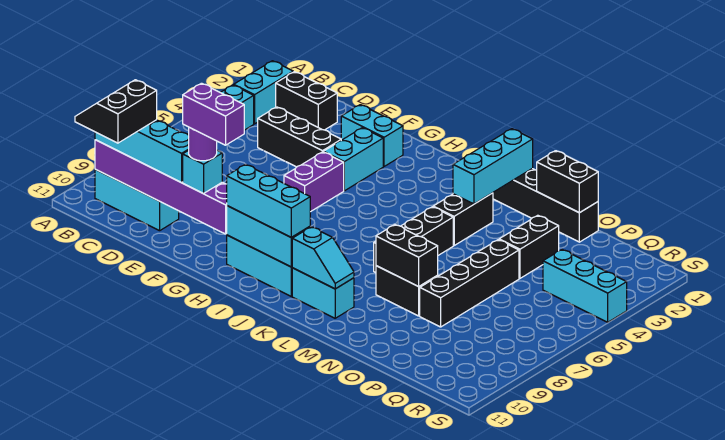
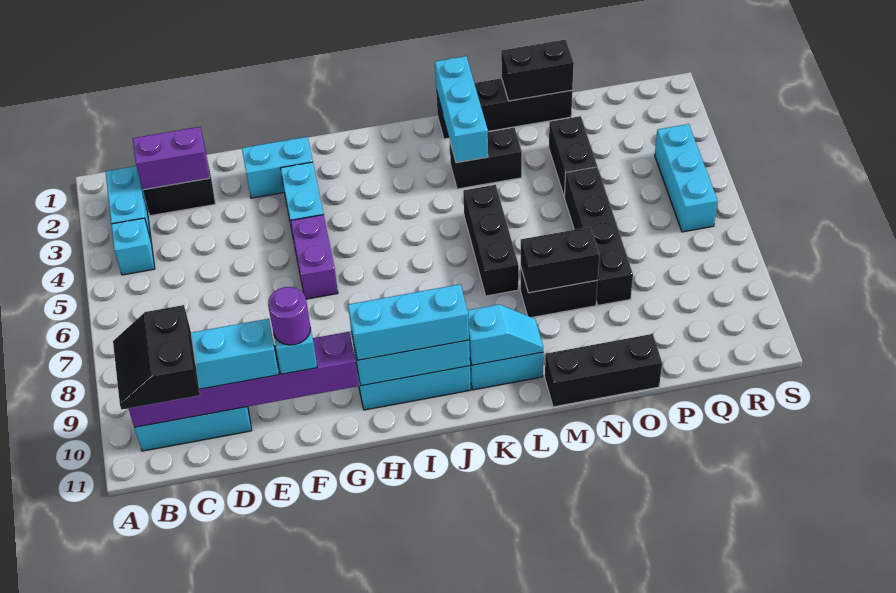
black 1x3 brick [258,107,341,167] -> black 1x3 brick moved to [545,334,662,407]
purple 1x2 brick [183,83,244,145] -> purple 1x2 brick moved to [133,127,210,190]
black 1x2 brick [433,193,493,245] -> black 1x2 brick turned to [450,128,522,189]
cyan 1x3 brick [543,250,627,322] -> cyan 1x3 brick turned to [655,124,718,232]

